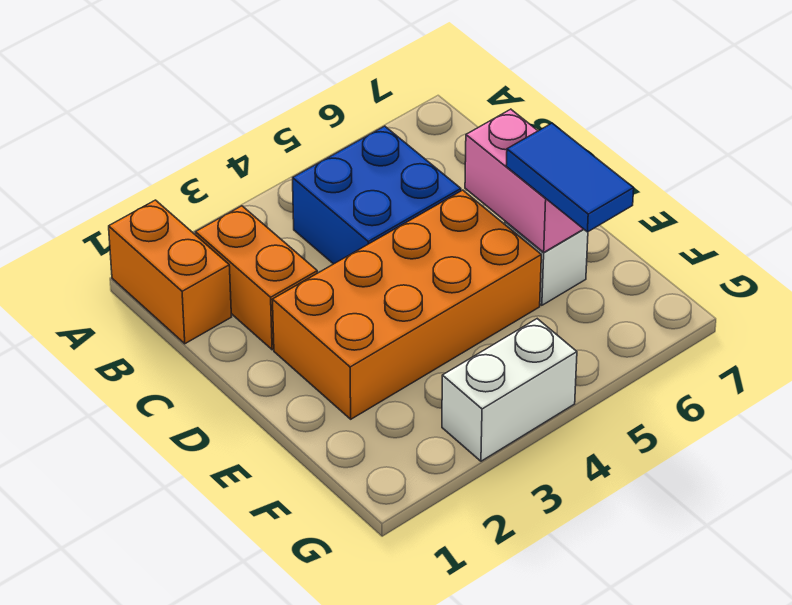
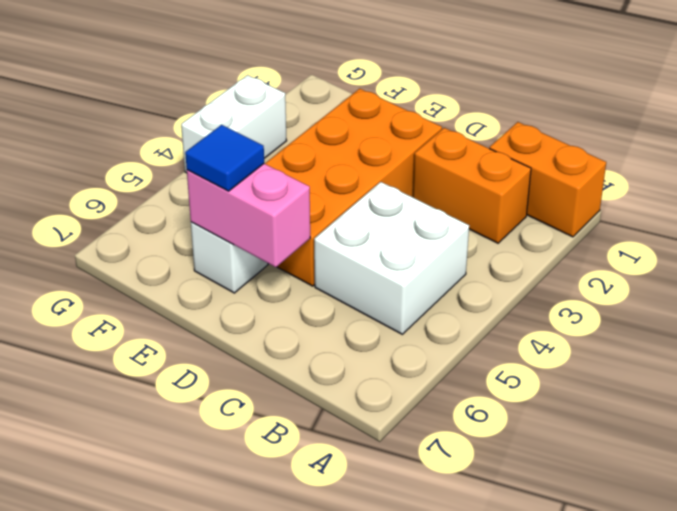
blue 2x2 brick [293,126,461,264] -> white 2x2 brick [314,182,469,334]
blue 1x2 tile [506,123,634,232] -> blue 1x1 tile [185,125,264,191]

